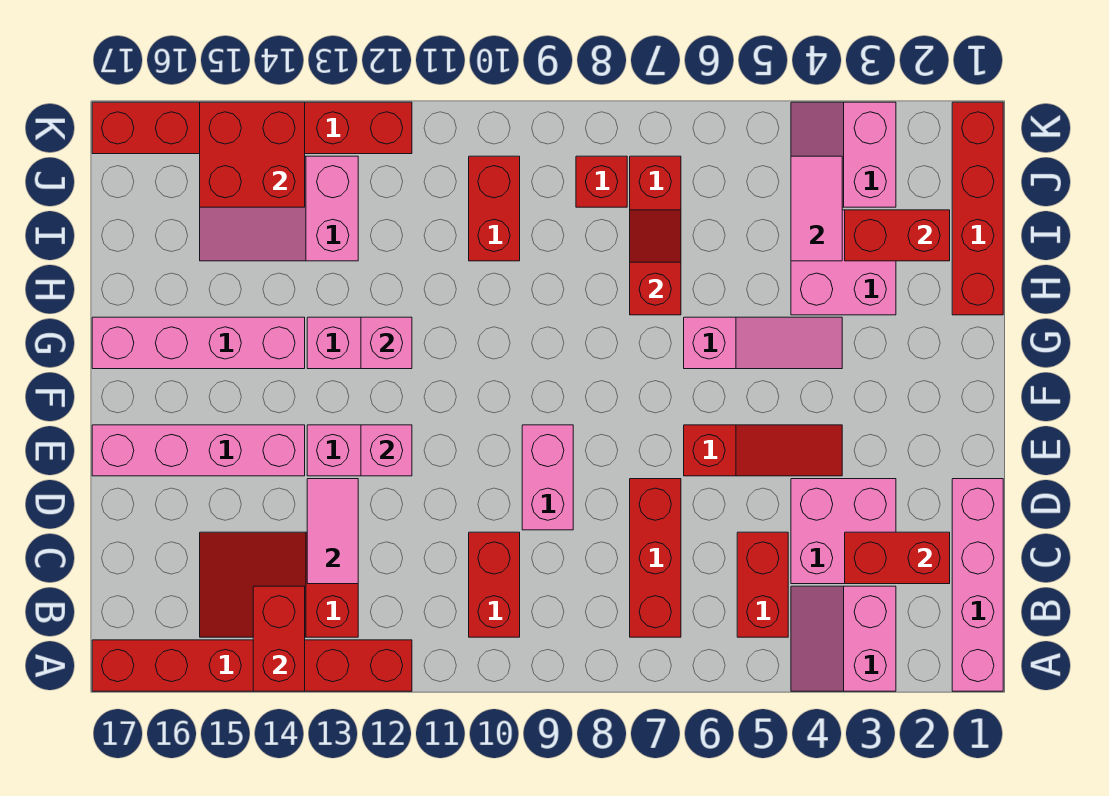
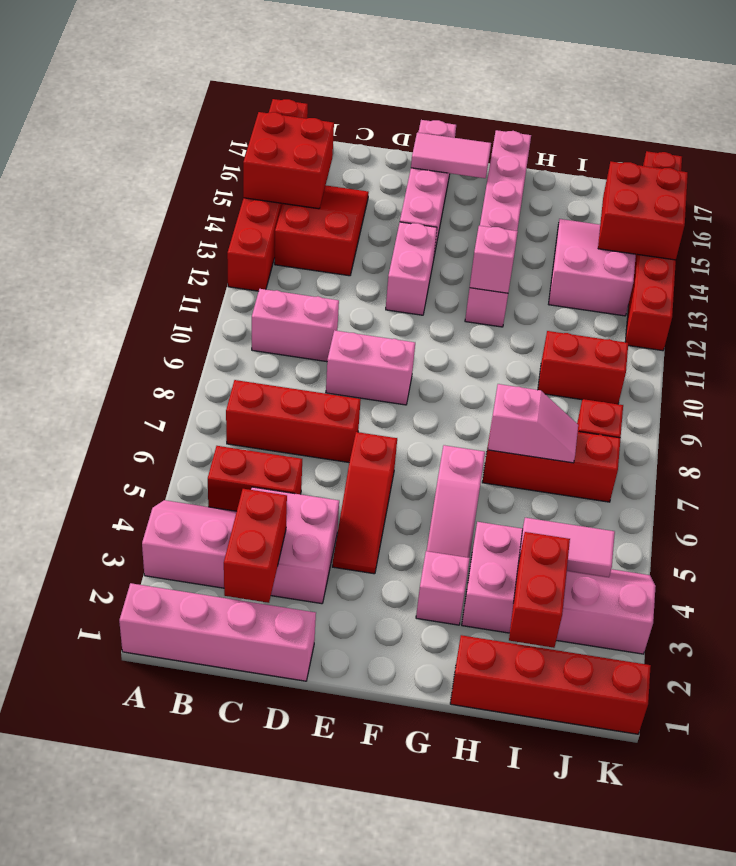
red 1x2 brick [253,586,305,691] -> red 2x2 brick [243,112,334,209]
red 1x2 brick [469,532,520,637] -> pink 1x2 brick [252,289,339,362]
pink 1x2 tile [307,479,358,584] -> pink 1x2 tile moved to [411,133,491,178]
pink 1x1 brick [361,425,412,476] -> pink 1x1 brick moved to [416,551,470,625]
red 1x2 slope [630,210,681,315] -> pink 1x2 slope [488,384,578,463]

